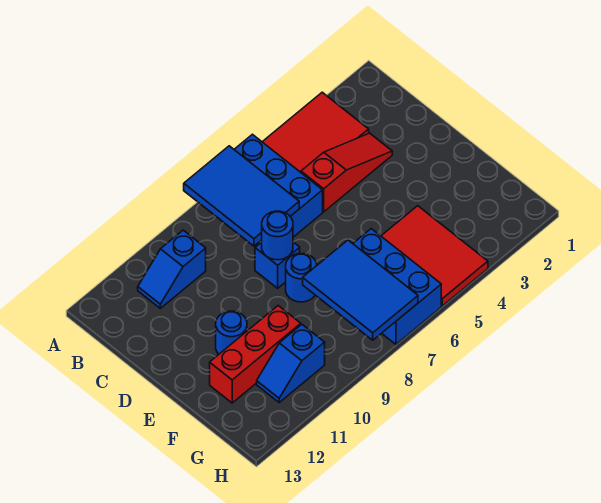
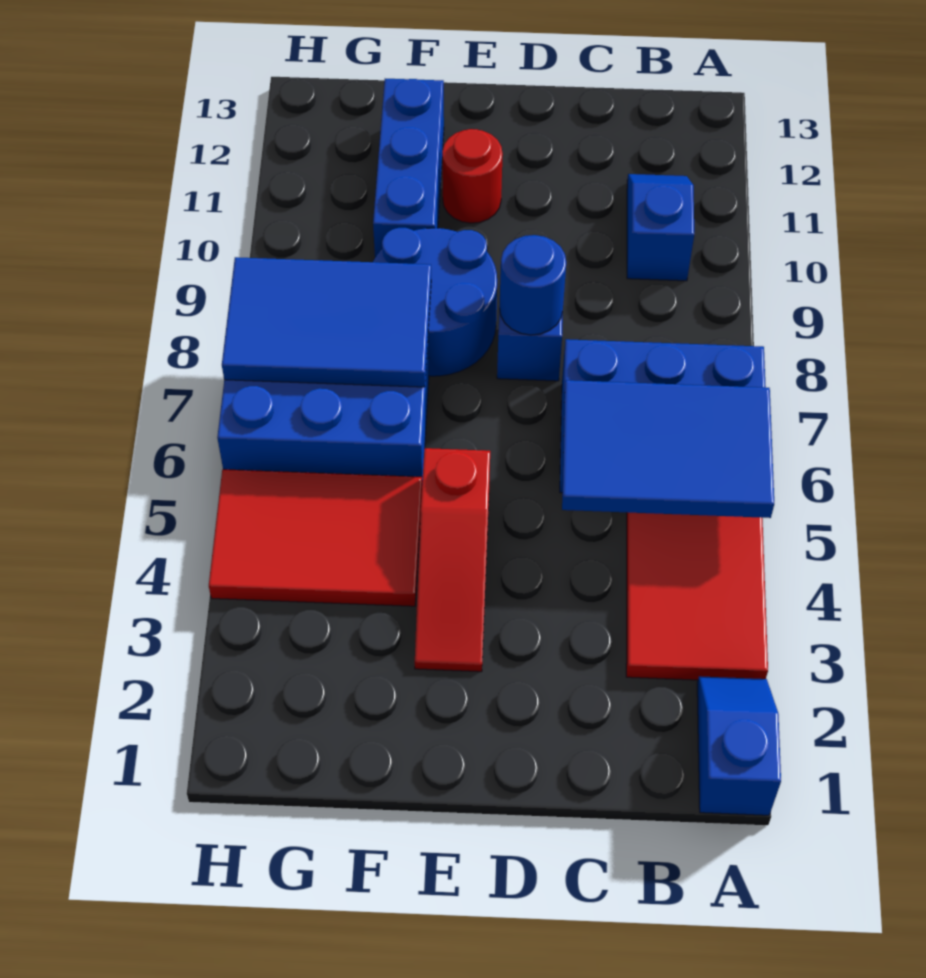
blue 2x3 tile [184,146,299,246] -> blue 2x3 tile moved to [562,380,774,518]
red 1x3 slope [301,133,392,212] -> red 1x3 slope moved to [415,448,490,672]
blue 1x1 round brick [286,254,317,302] -> blue 2x2 round brick [373,228,497,376]
blue 1x1 round brick [216,311,247,354] -> red 1x1 round brick [442,129,503,223]
red 1x3 brick [210,306,301,403] -> blue 1x3 brick [373,79,444,257]
blue 1x2 slope [257,325,325,402] -> blue 1x2 slope moved to [697,676,781,815]

